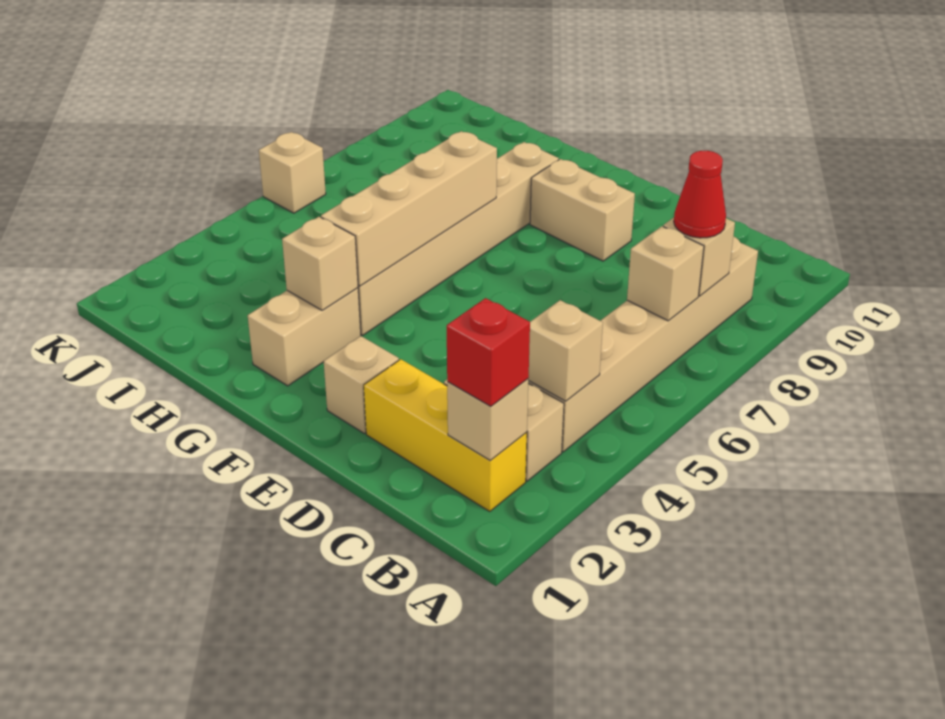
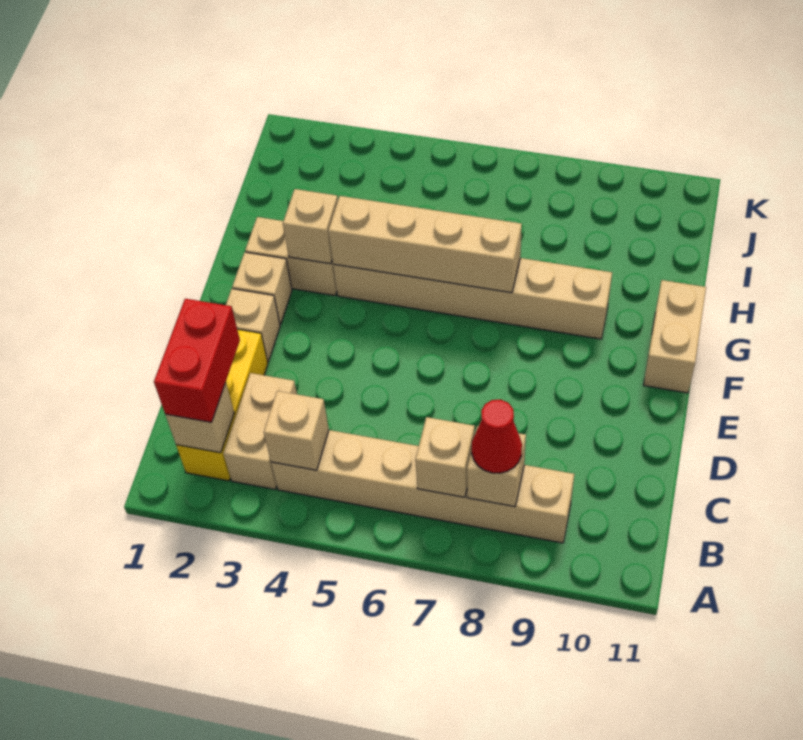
red 1x1 brick [447,298,530,406] -> red 1x2 brick [154,299,240,422]
tan 1x2 brick [530,159,635,261] -> tan 1x2 brick moved to [644,280,706,393]
tan 1x1 brick [259,132,326,213] -> tan 1x1 brick moved to [232,252,292,325]

